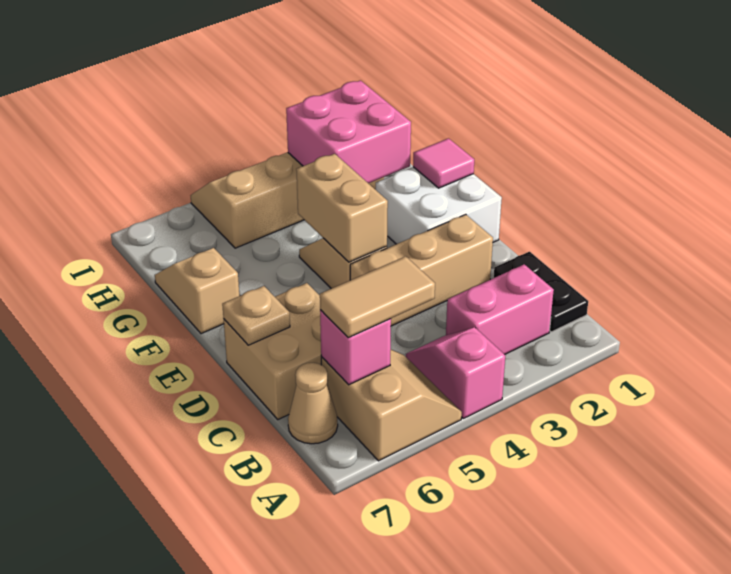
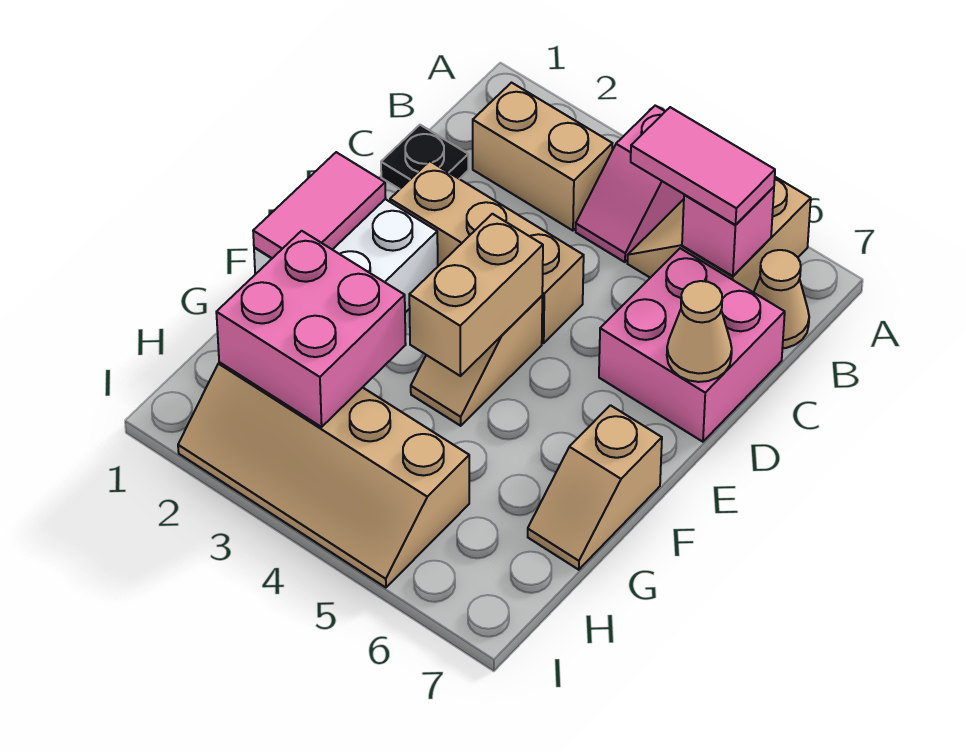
black 1x2 plate [494,252,588,332] -> black 1x1 plate [381,125,468,189]
pink 1x2 brick [446,264,554,355] -> tan 1x2 brick [473,83,612,231]
tan 1x2 tile [320,256,435,338] -> pink 1x2 tile [631,107,775,225]
tan 2x2 brick [224,283,321,419] -> pink 2x2 brick [599,248,785,442]
tan 1x1 plate [222,286,290,345] -> tan 1x1 cone [667,281,732,382]
pink 1x1 tile [413,138,474,188] -> pink 1x2 tile [253,152,386,258]

